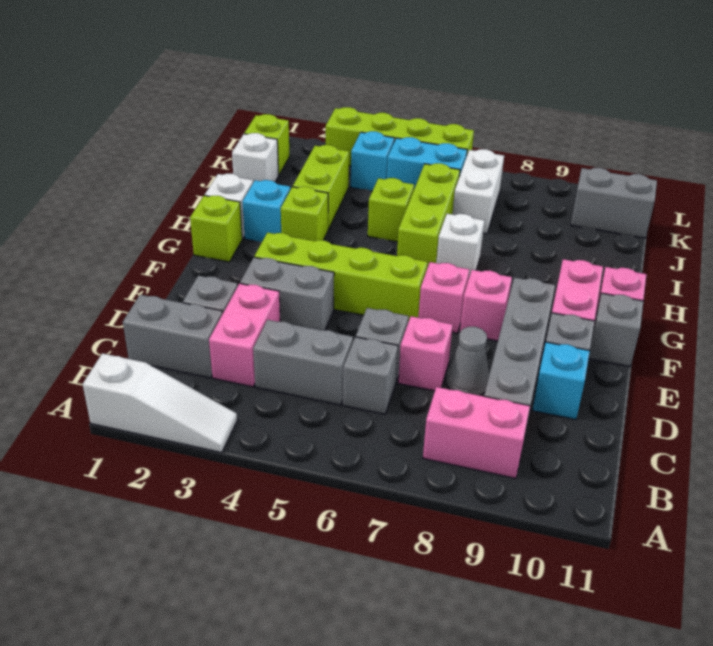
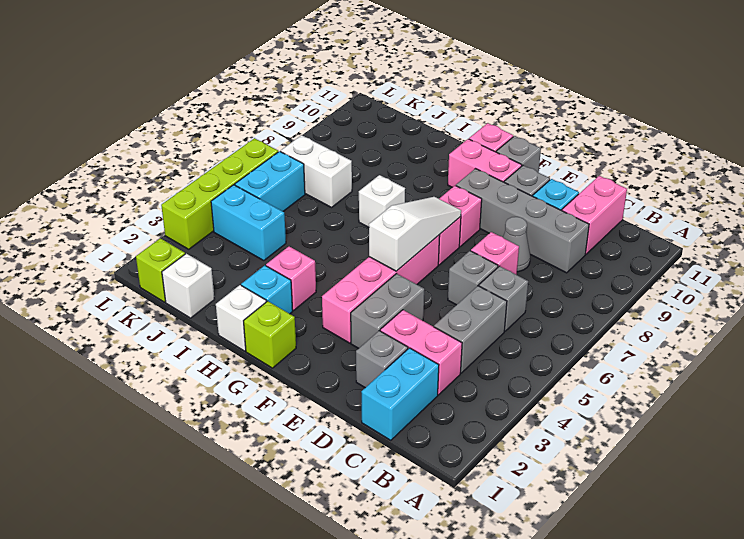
white 1x3 slope [83,353,237,453] -> white 1x3 slope moved to [369,197,461,271]
pink 1x2 brick [423,387,530,478] -> pink 1x2 brick moved to [562,176,627,254]
grey 1x2 brick [123,295,222,378] -> cyan 1x2 brick [361,348,439,440]
lime 1x4 brick [254,233,428,322] -> pink 1x4 brick [322,235,440,343]
lime 1x1 brick [281,187,328,241] -> pink 1x1 brick [266,246,316,310]
lime 1x3 brick [397,163,460,268] -> none
lime 1x2 brick [293,145,349,229] -> none
lime 1x1 brick [368,178,414,242] -> none
cyan 1x1 brick [351,131,394,191] -> cyan 1x2 brick [211,185,286,261]
grey 1x2 brick [571,168,657,238] -> none

